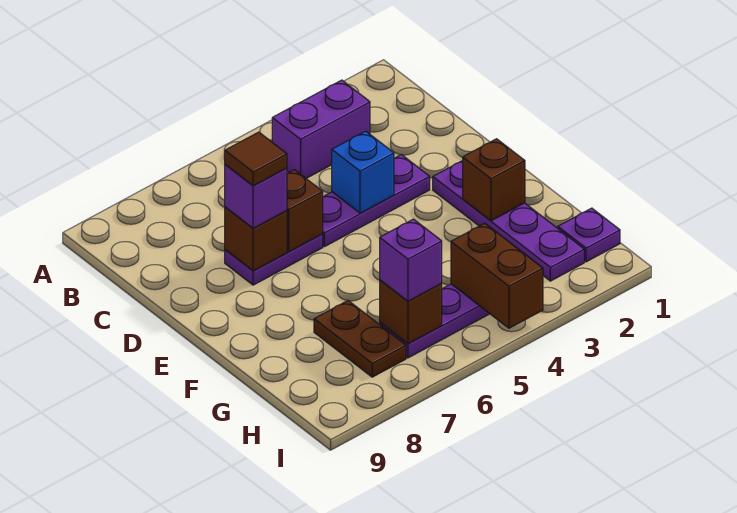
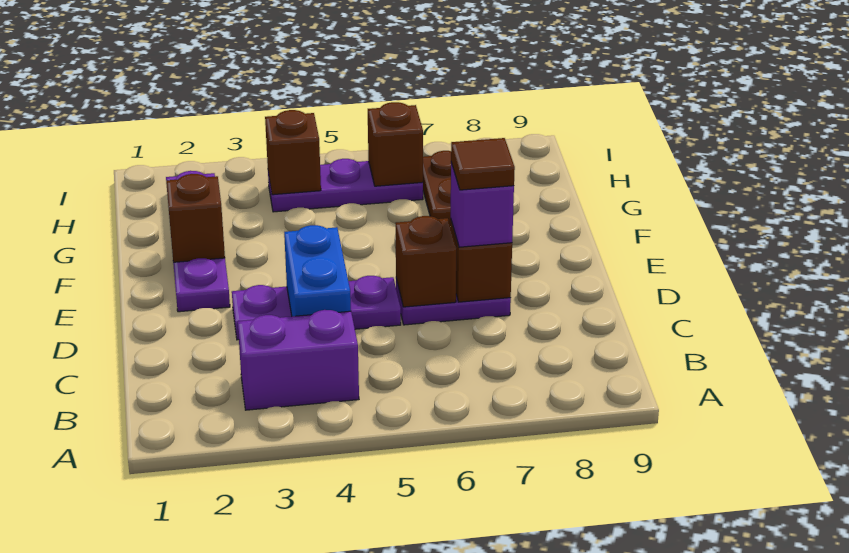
blue 1x1 brick [332,131,394,213] -> blue 1x2 brick [284,225,351,316]
purple 1x1 plate [558,208,620,262] -> none
brown 1x2 brick [451,223,543,328] -> brown 1x1 brick [265,110,321,195]
purple 1x1 brick [380,219,442,301] -> none

